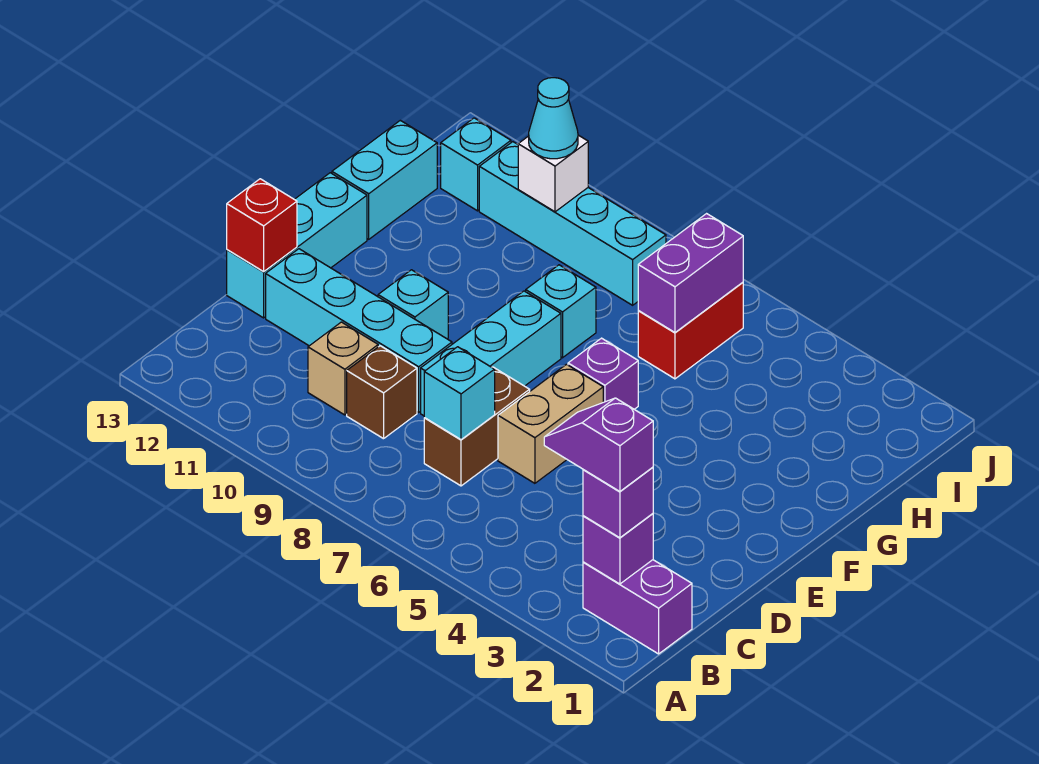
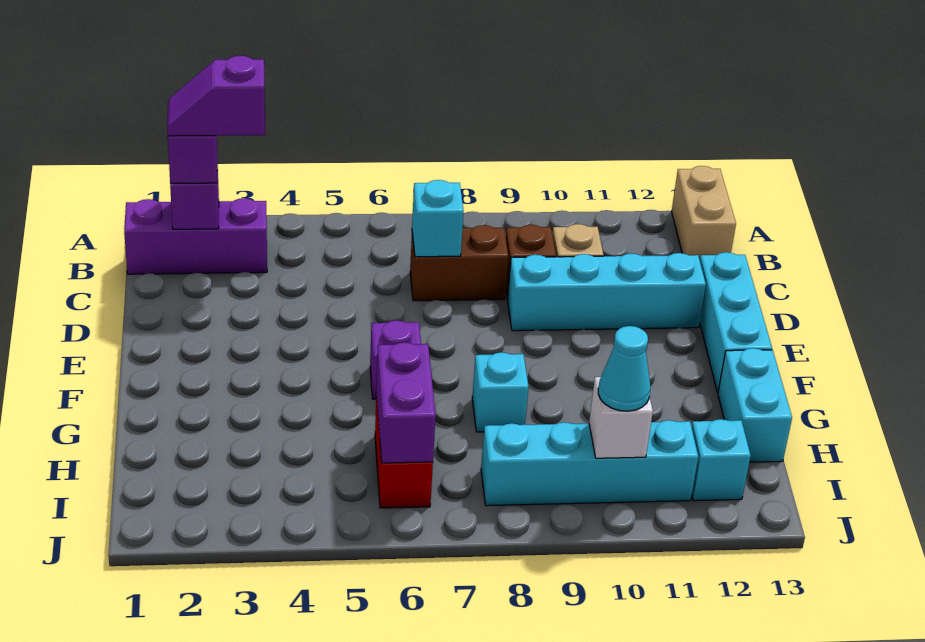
purple 1x2 brick [583,560,692,654] -> purple 1x3 brick [124,198,267,274]
purple 1x2 slope [544,398,653,491] -> purple 1x2 slope turned to [167,56,265,136]
brown 1x2 brick [424,367,530,486] -> brown 1x2 brick turned to [410,225,508,301]
tan 1x2 brick [498,364,603,483] -> tan 1x2 brick moved to [672,166,736,260]
cyan 1x3 brick [421,291,561,416] -> none
red 1x1 brick [227,179,297,272] -> none
cyan 1x1 brick [378,270,448,339] -> none

